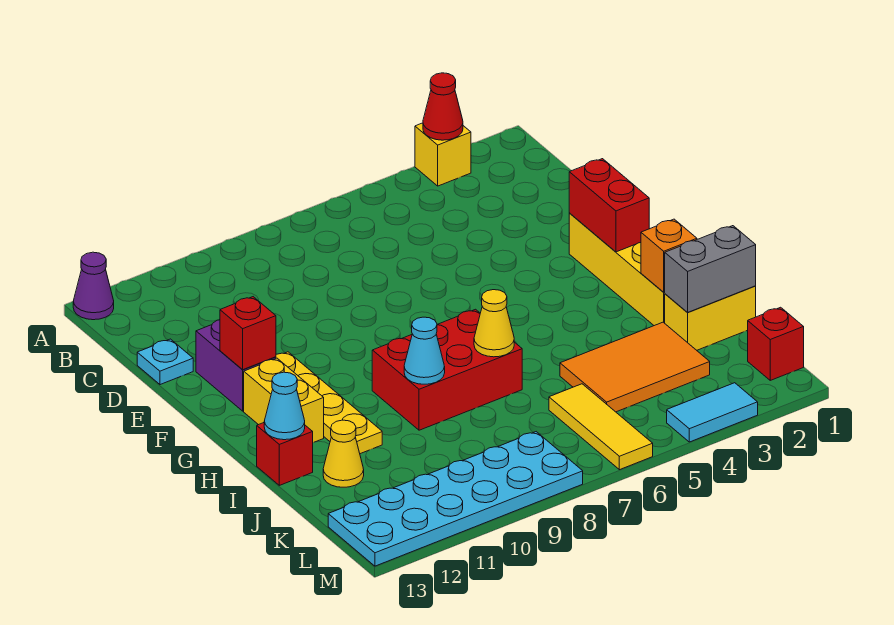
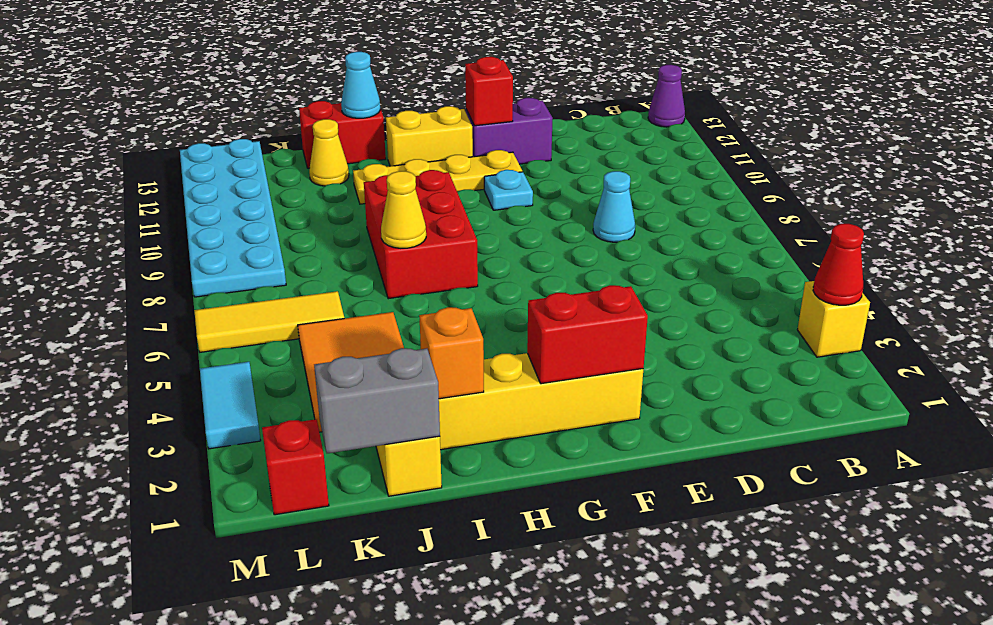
cyan 1x1 plate [137,339,193,385] -> cyan 1x1 plate moved to [484,170,533,210]
cyan 1x1 cone [404,317,445,384] -> cyan 1x1 cone moved to [593,171,635,242]
red 1x1 brick [257,423,313,485] -> red 1x2 brick [299,101,386,168]
grey 1x2 brick [665,226,756,313] -> grey 1x2 brick turned to [314,348,440,453]

